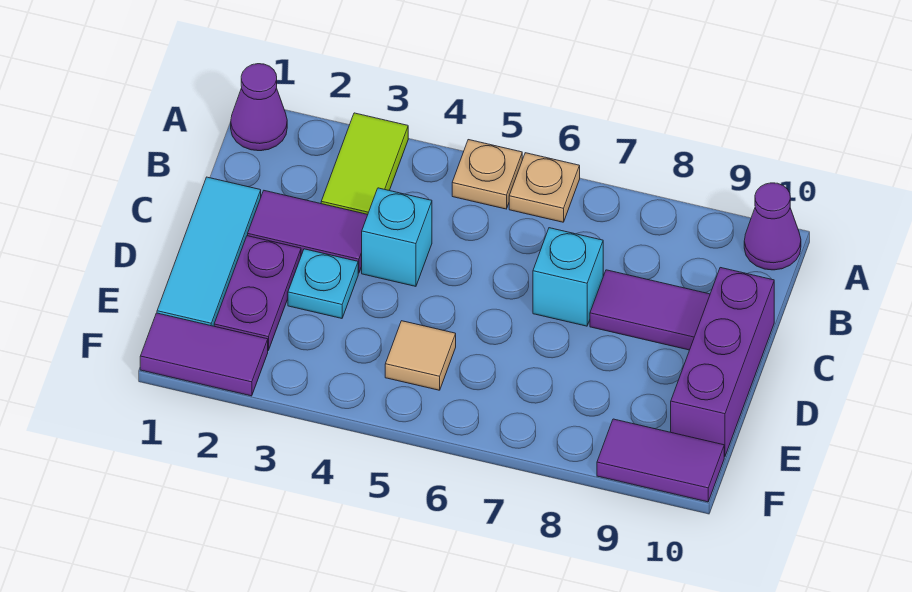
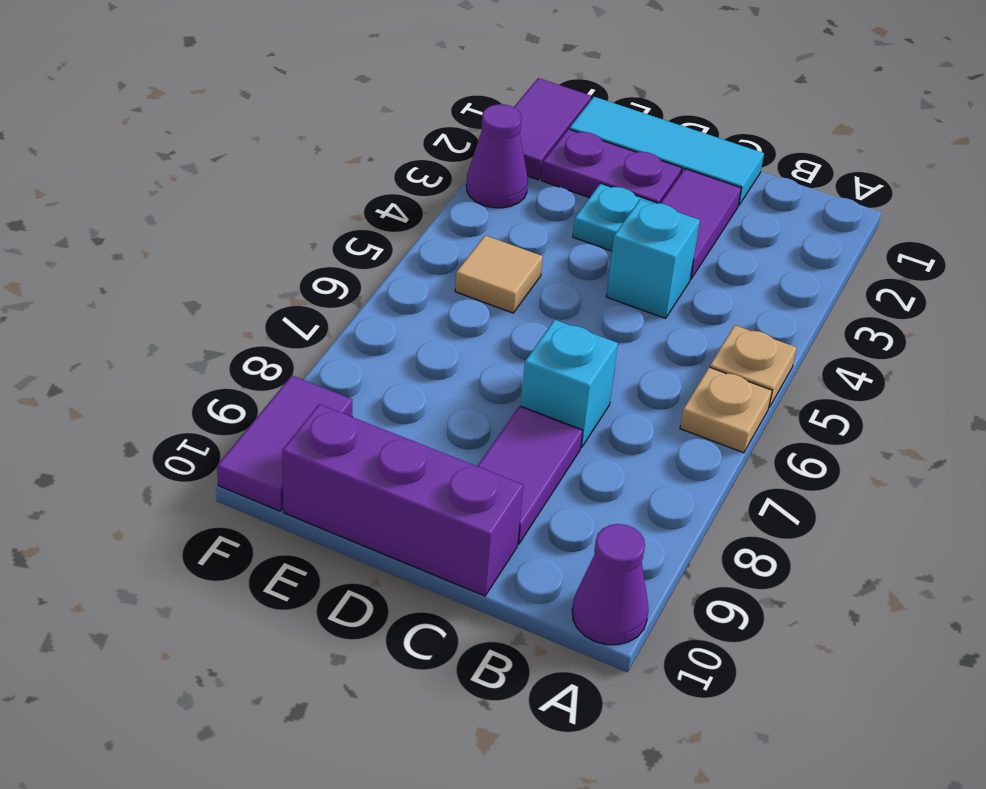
purple 1x1 cone [231,64,287,151] -> purple 1x1 cone moved to [466,104,528,208]
lime 1x2 tile [321,113,408,214] -> none

